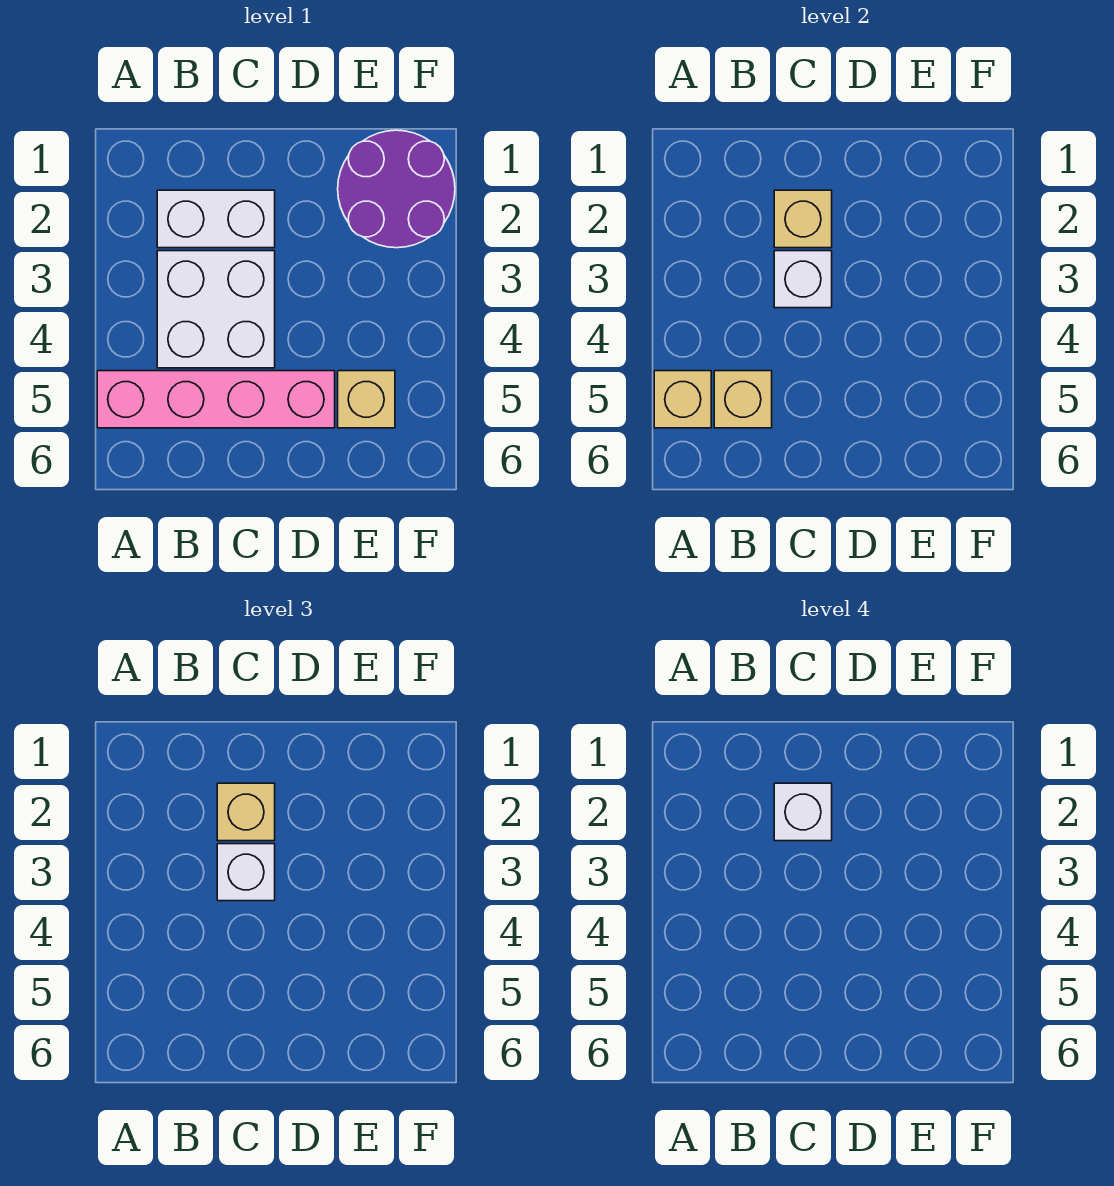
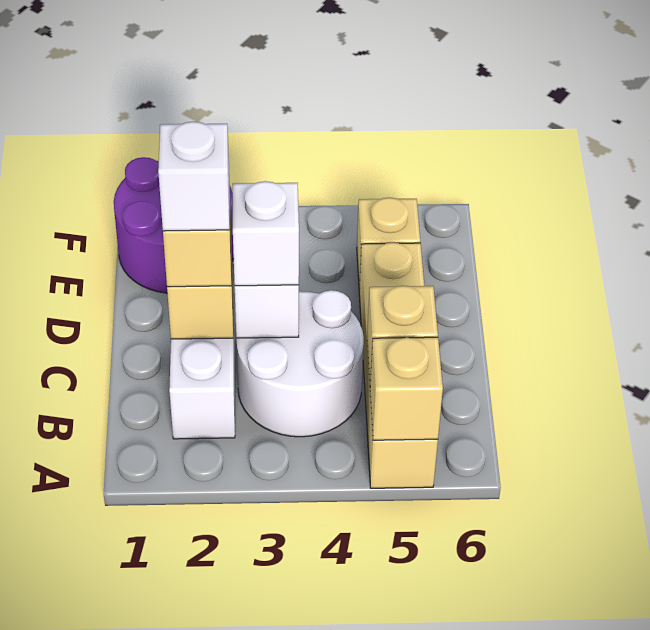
pink 1x4 brick [97,371,335,428] -> tan 1x4 brick [359,242,438,488]
white 2x2 brick [157,251,275,368] -> white 2x2 round brick [236,290,364,437]

